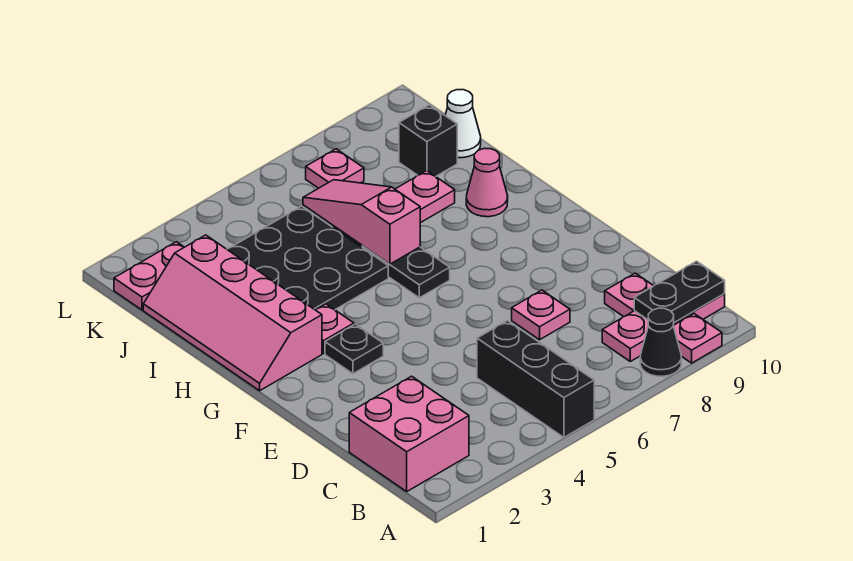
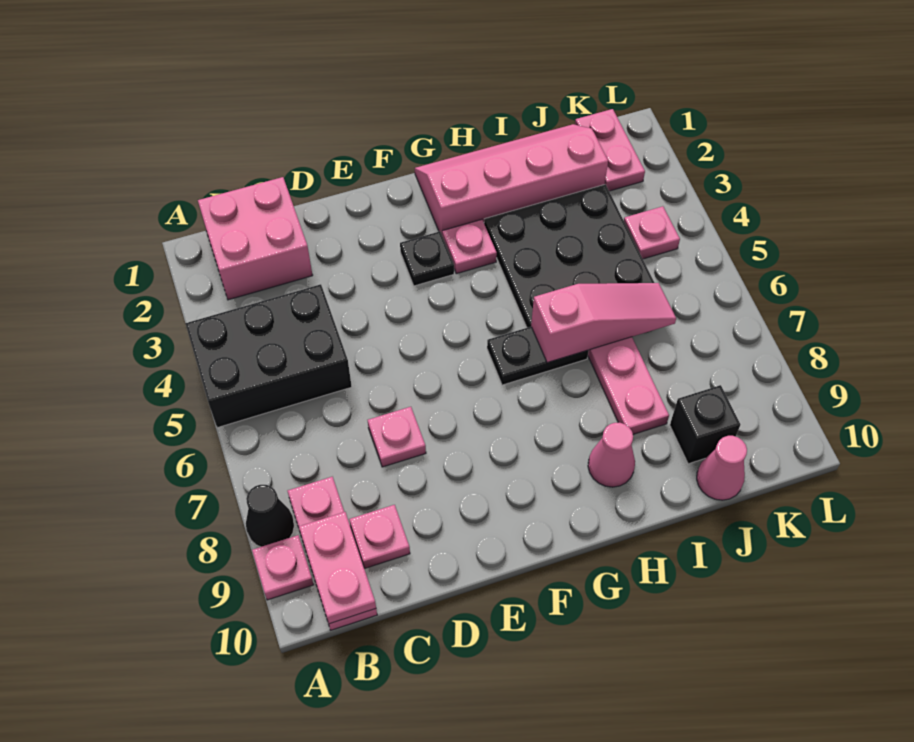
black 1x3 brick [477,321,594,437] -> black 2x3 brick [185,284,352,428]
black 1x2 plate [634,261,725,323] -> pink 1x2 plate [299,512,376,624]
white 1x1 cone [445,90,481,158] -> pink 1x1 cone [697,436,747,500]
pink 1x1 plate [306,149,364,188] -> pink 1x1 plate moved to [624,206,680,259]

